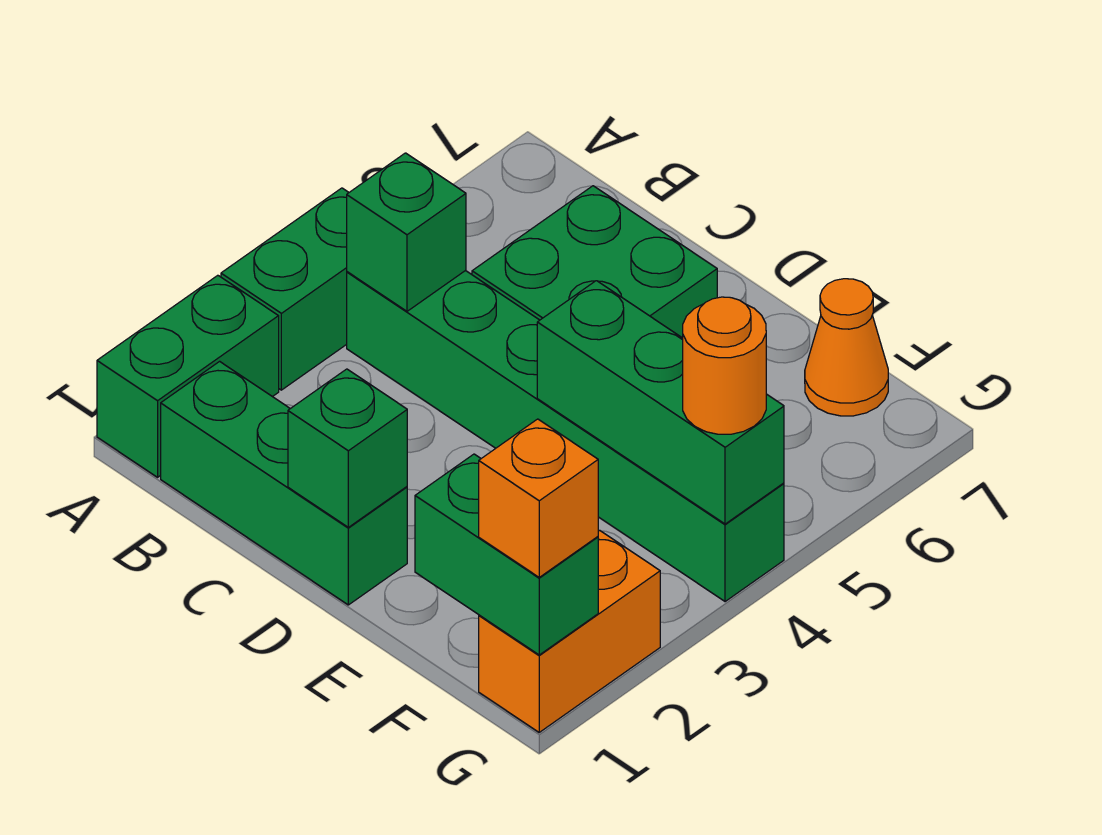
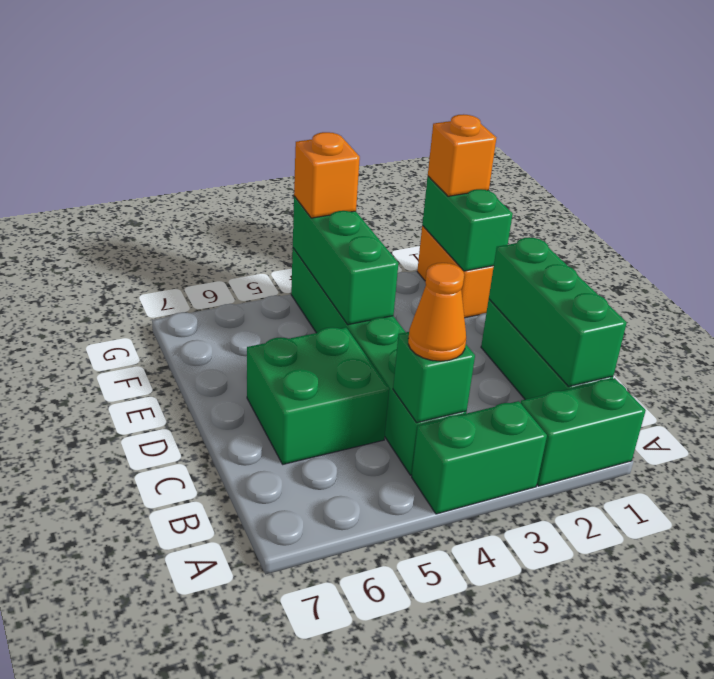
green 1x1 brick [288,369,407,527] -> green 1x3 brick [489,237,627,387]
orange 1x1 cone [805,279,888,416] -> orange 1x1 cone moved to [408,263,466,361]
orange 1x2 brick [479,530,660,732] -> orange 1x2 brick turned to [417,226,494,318]
orange 1x1 round brick [683,297,766,434] -> orange 1x1 brick [294,132,360,218]

